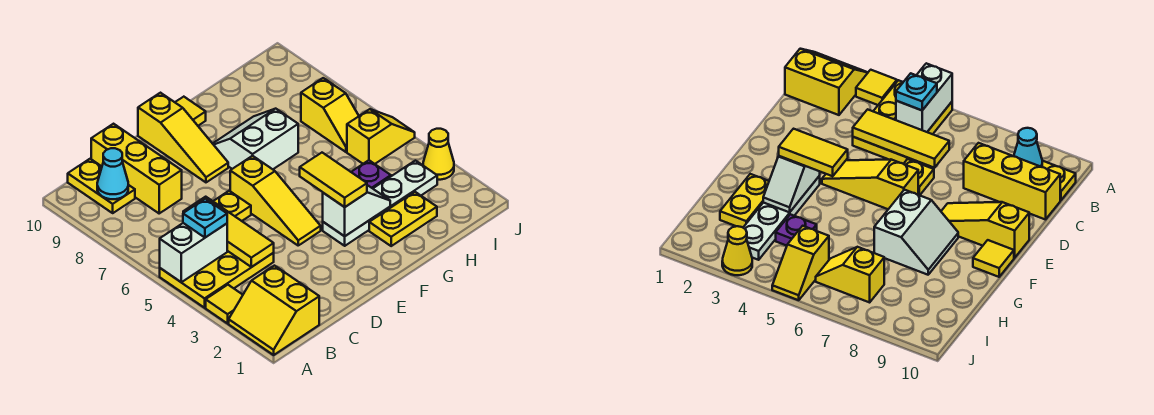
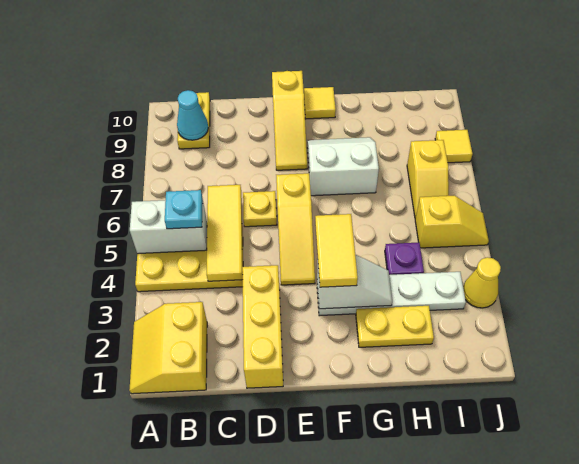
yellow 1x1 tile [206,285,243,323] -> yellow 1x1 tile moved to [435,130,473,163]
yellow 1x3 brick [91,124,182,213] -> yellow 1x3 brick moved to [242,265,283,388]

